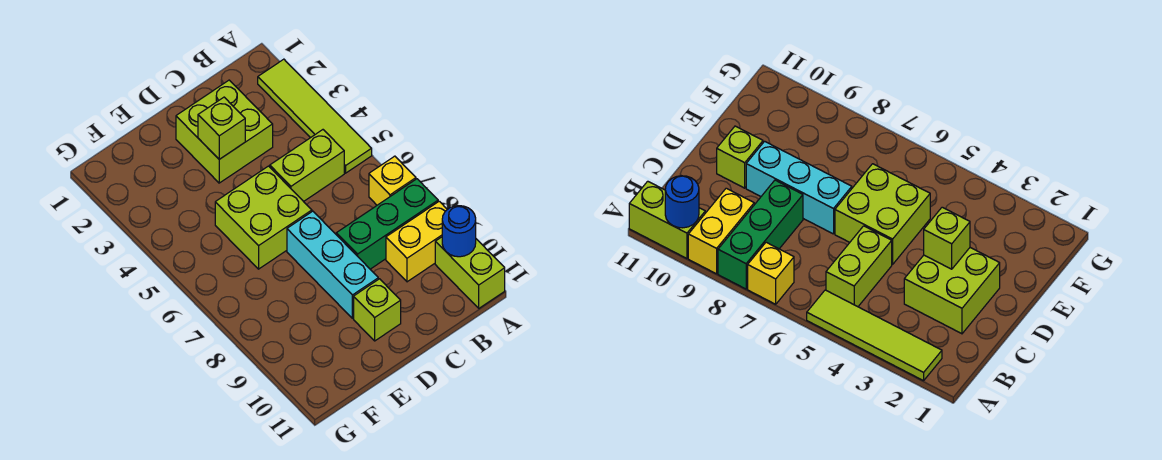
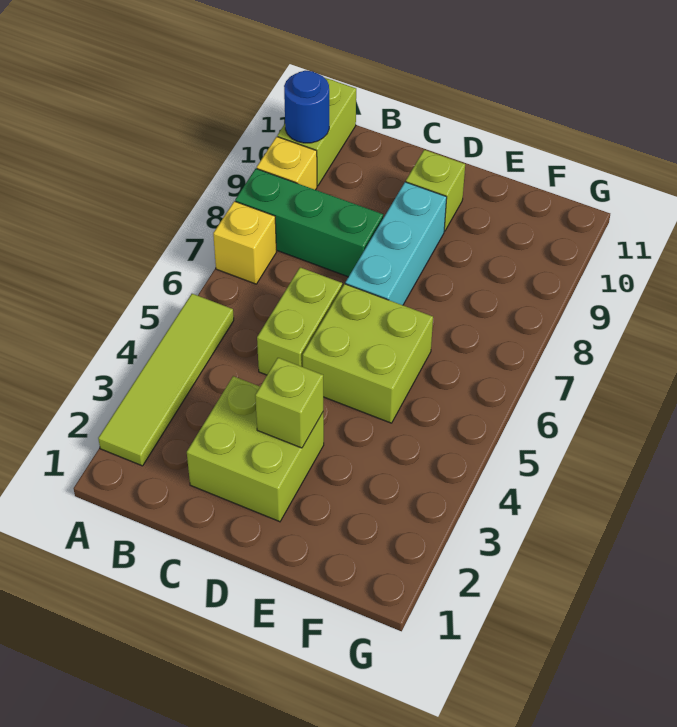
yellow 1x2 brick [386,201,447,282] -> yellow 1x1 brick [257,137,317,190]
lime 1x2 brick [270,130,344,201] -> lime 1x2 brick turned to [257,267,342,375]

